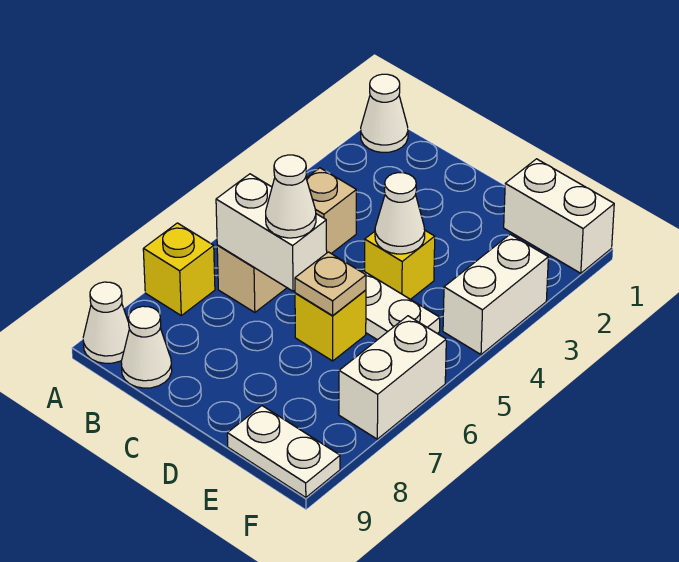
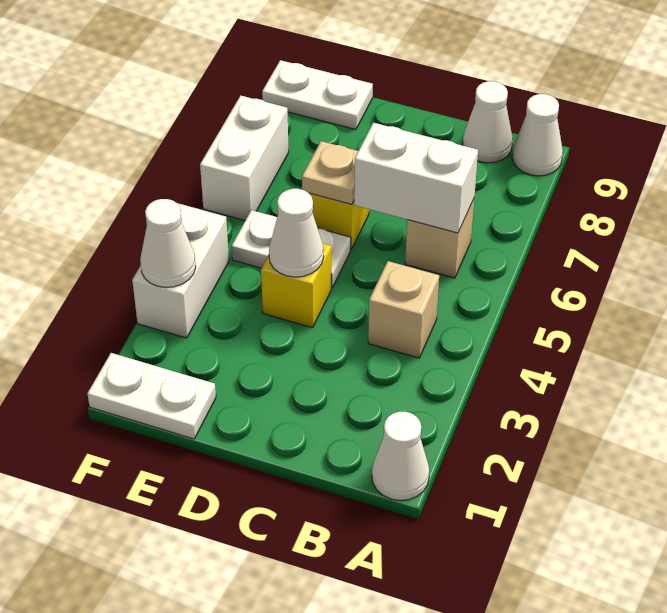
yellow 1x1 brick [143,223,215,315] -> none
white 1x1 cone [266,155,316,238] -> white 1x1 cone moved to [140,199,196,288]
white 1x2 brick [504,159,614,273] -> white 1x2 plate [87,353,216,439]

